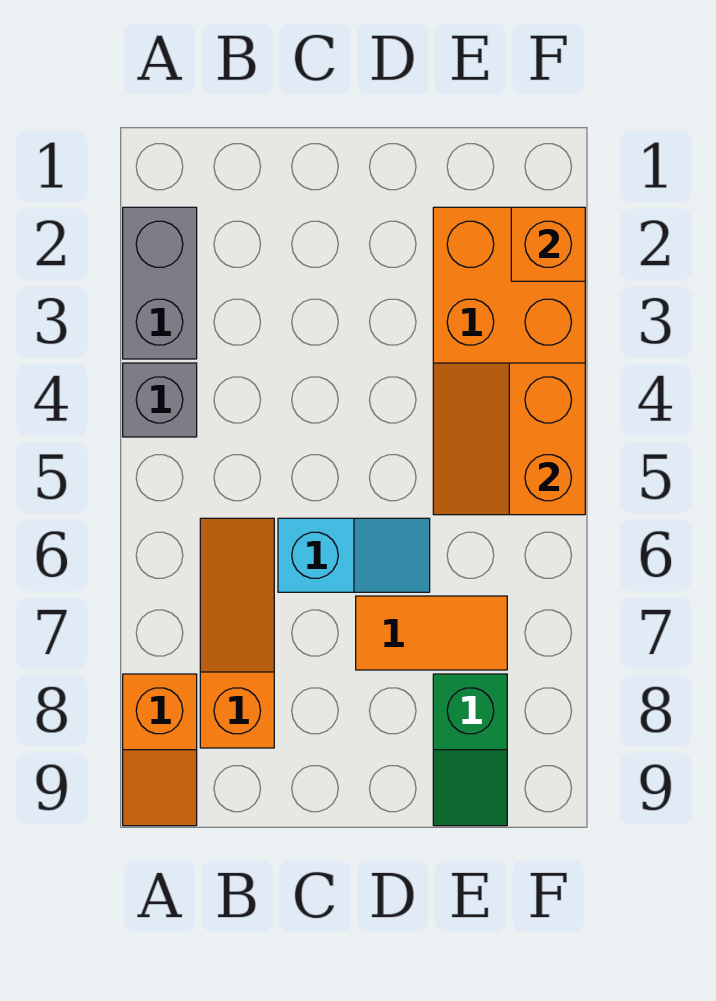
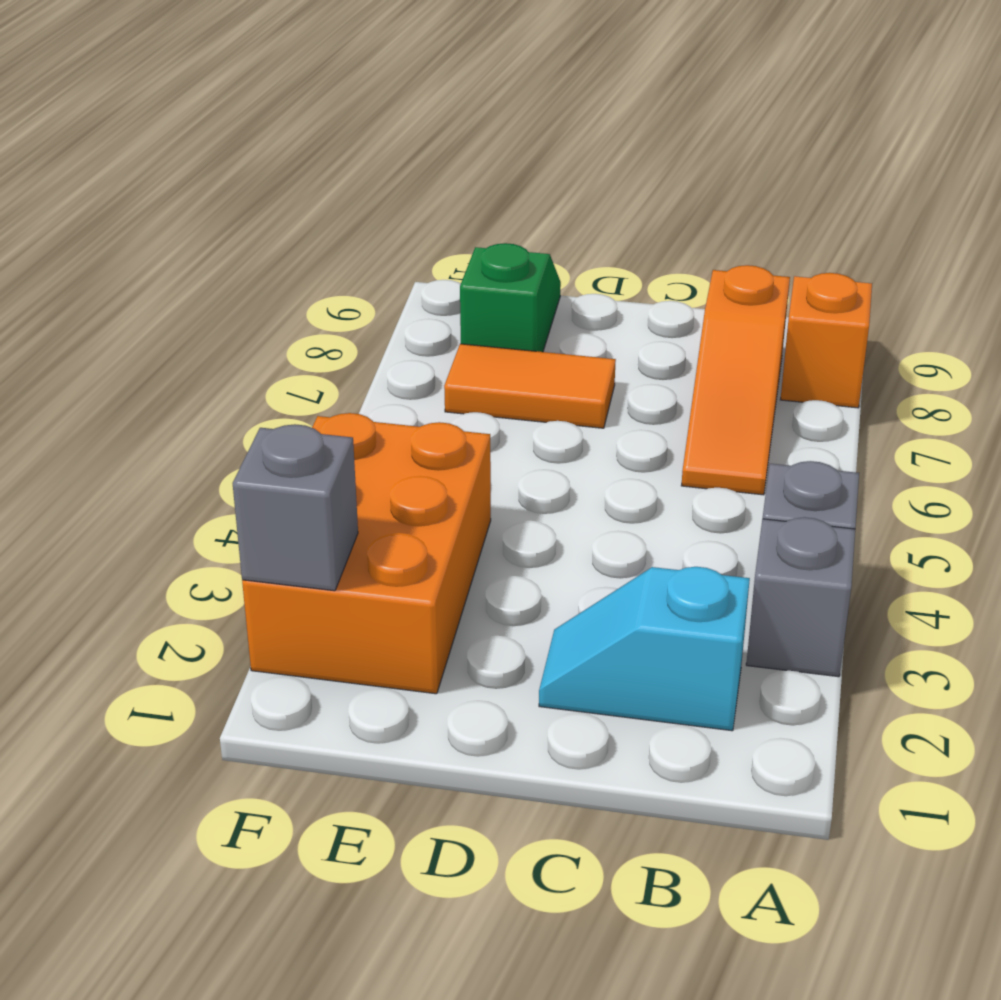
grey 1x2 brick [123,207,197,359] -> grey 1x1 brick [746,517,855,677]
cyan 1x2 slope [278,518,430,592] -> cyan 1x2 slope moved to [539,567,750,731]
orange 2x2 slope [433,363,585,515] -> none
orange 1x1 brick [511,207,585,281] -> grey 1x1 brick [233,424,358,591]

